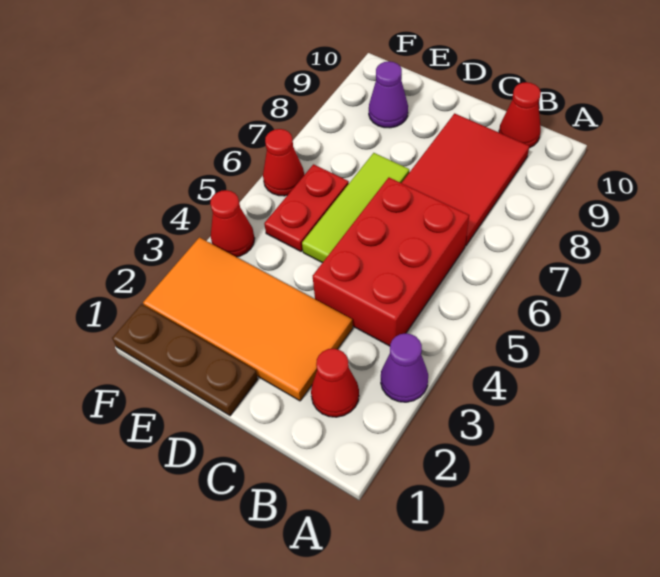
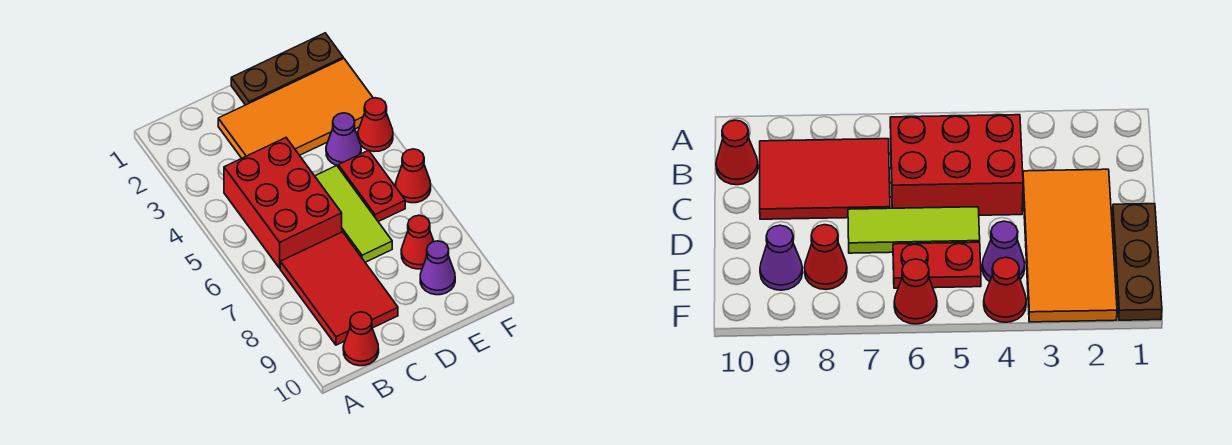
purple 1x1 cone [381,333,428,402] -> purple 1x1 cone moved to [326,113,361,166]
red 1x1 cone [311,349,359,417] -> red 1x1 cone moved to [401,215,434,269]

